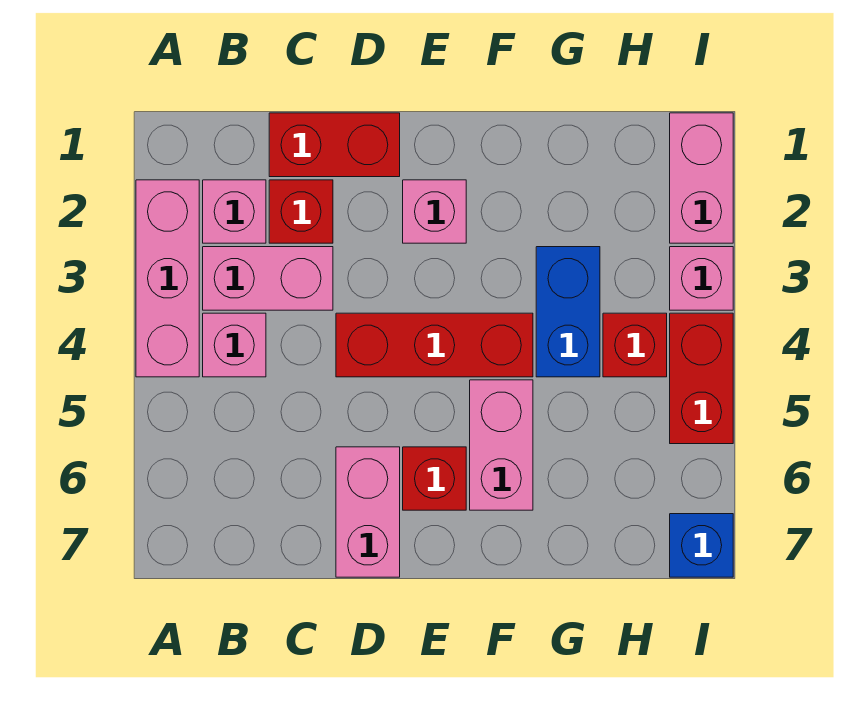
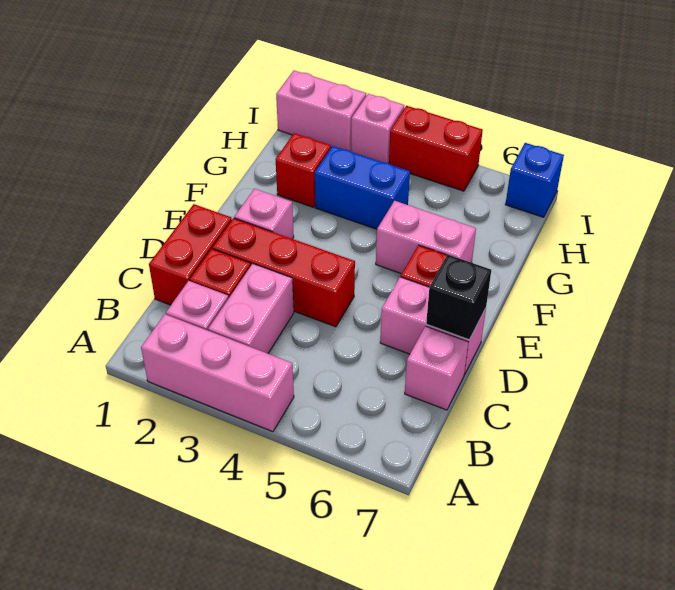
pink 1x1 brick [203,313,266,377] -> pink 1x1 brick moved to [405,326,468,410]
red 1x3 brick [336,313,533,377] -> red 1x3 brick turned to [213,218,355,327]
none -> black 1x1 brick [426,255,491,340]
red 1x1 brick [603,313,667,377] -> red 1x1 brick moved to [276,133,331,207]

